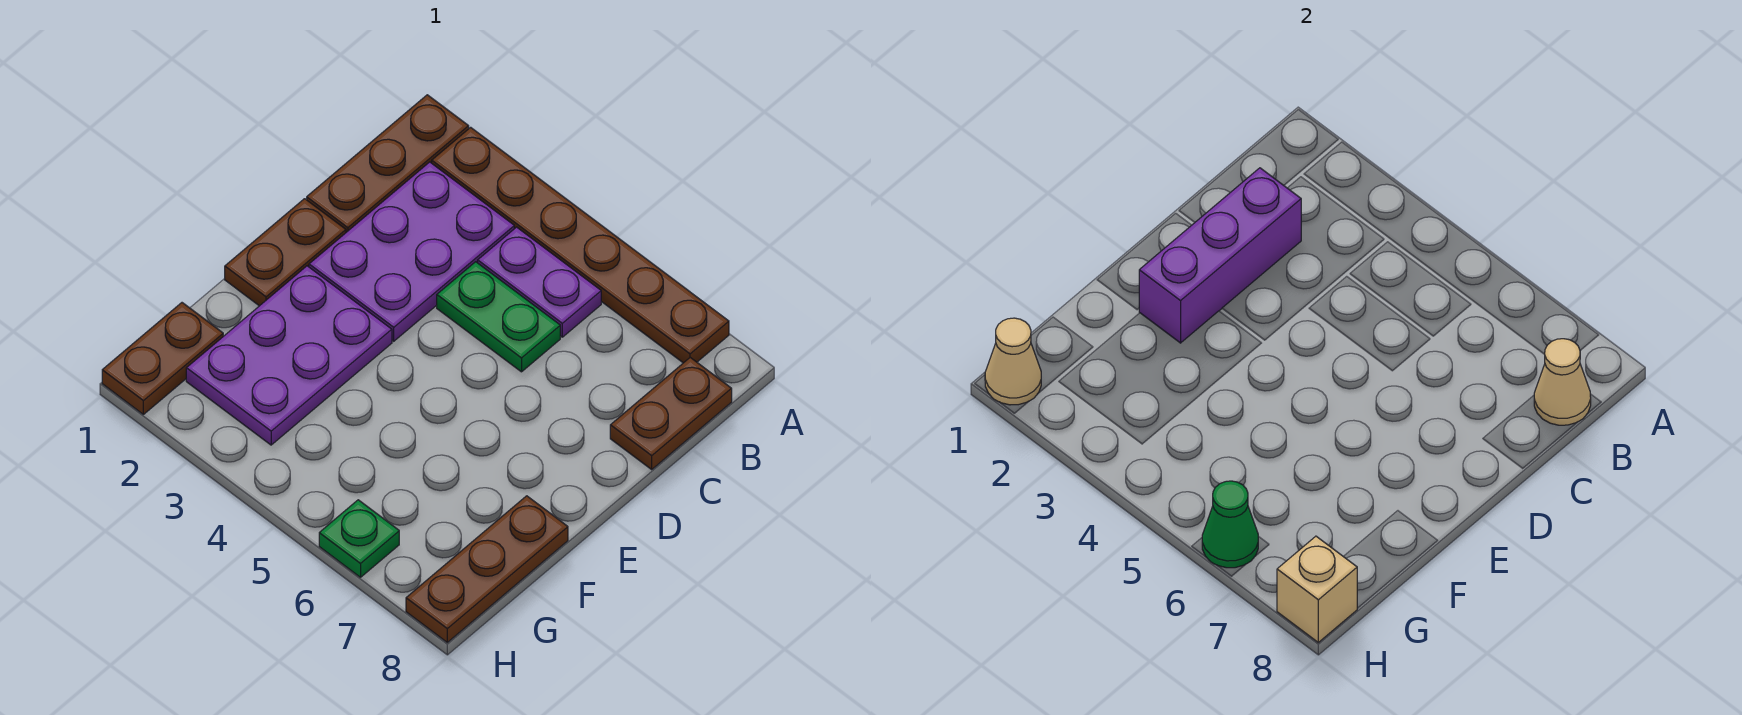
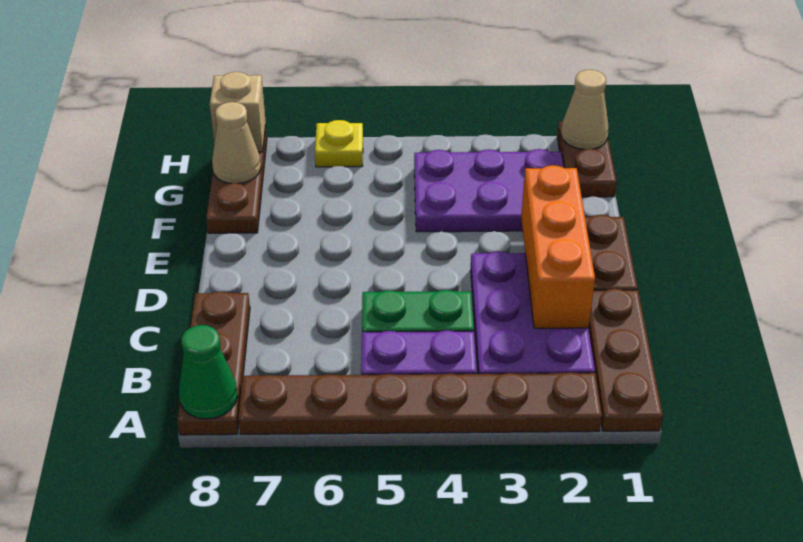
brown 1x2 plate [610,358,732,469] -> brown 1x3 plate [177,292,250,435]
tan 1x1 cone [1534,339,1591,425] -> tan 1x1 cone moved to [212,102,261,184]
purple 1x3 brick [1139,168,1301,343] -> orange 1x3 brick [521,165,595,328]
purple 2x3 plate [186,266,392,445] -> purple 2x3 plate turned to [414,149,563,232]
green 1x1 plate [319,500,399,577] -> yellow 1x1 plate [315,120,363,167]
green 1x1 cone [1202,481,1258,568] -> green 1x1 cone moved to [179,325,238,419]

